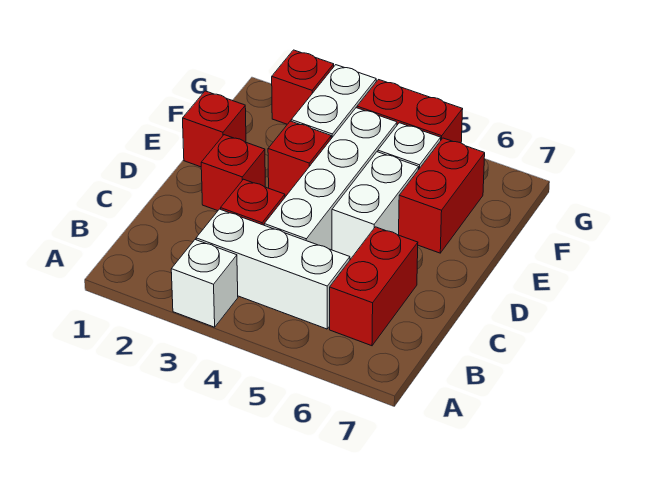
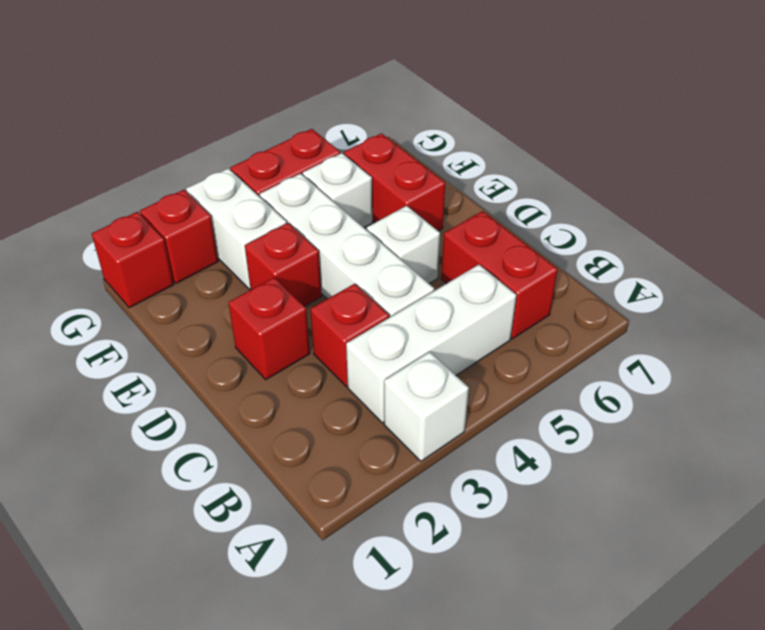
white 1x2 brick [332,152,419,259] -> white 1x1 brick [367,206,440,283]
red 1x1 brick [183,91,246,167] -> red 1x1 brick moved to [92,212,174,308]

